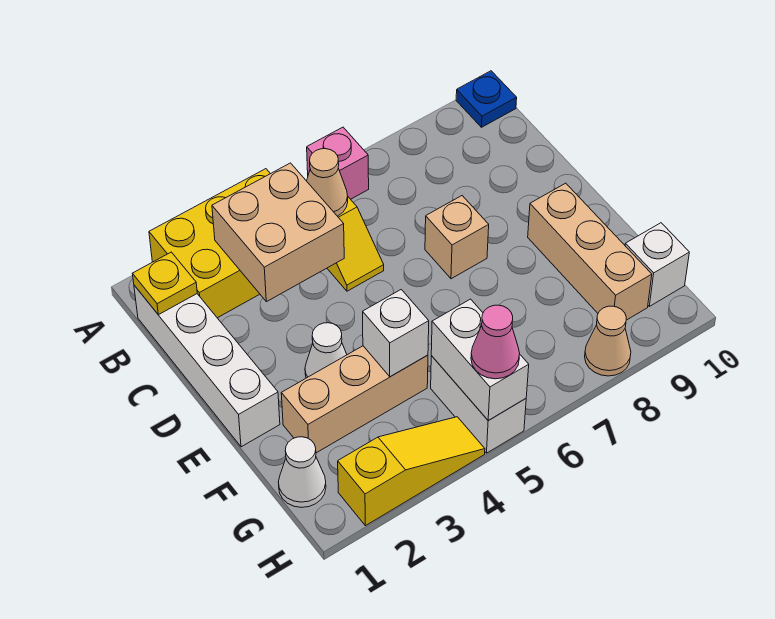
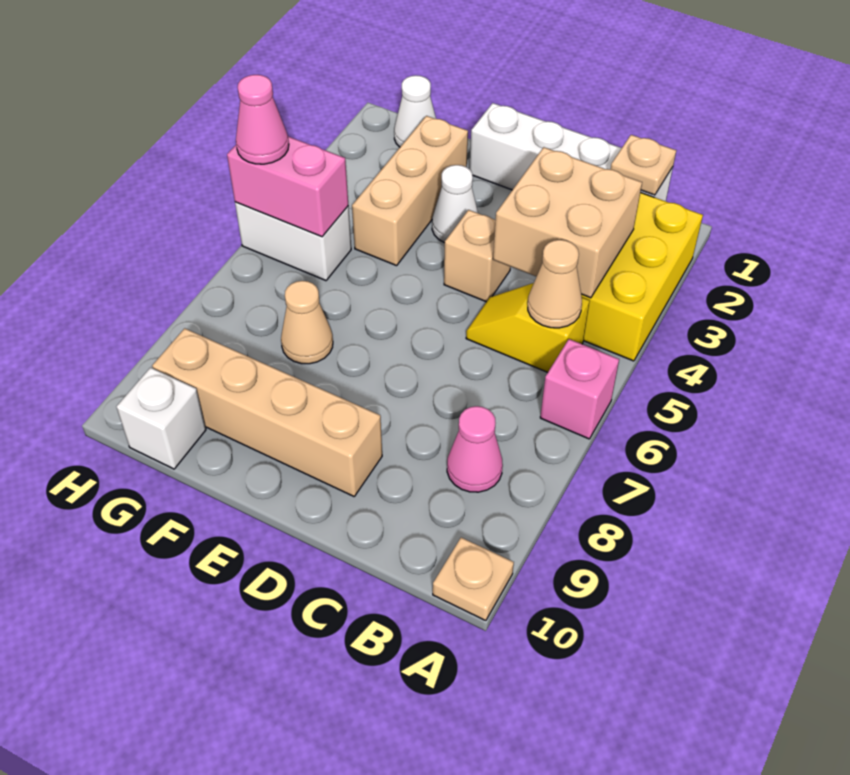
blue 1x1 plate [456,71,517,127] -> tan 1x1 plate [433,538,514,621]
yellow 1x1 plate [132,252,197,315] -> tan 1x1 plate [611,135,676,195]
none -> pink 1x1 cone [447,406,503,492]
tan 1x1 brick [425,196,489,279] -> tan 1x1 brick moved to [444,210,510,302]
tan 1x3 brick [528,183,652,320] -> tan 1x4 brick [152,328,382,496]
white 1x1 brick [363,290,429,377] -> none
white 1x2 brick [431,299,529,420] -> pink 1x2 brick [227,136,348,237]
yellow 1x3 slope [338,417,485,526] -> none
tan 1x1 cone [585,306,631,376] -> tan 1x1 cone moved to [281,281,333,364]

